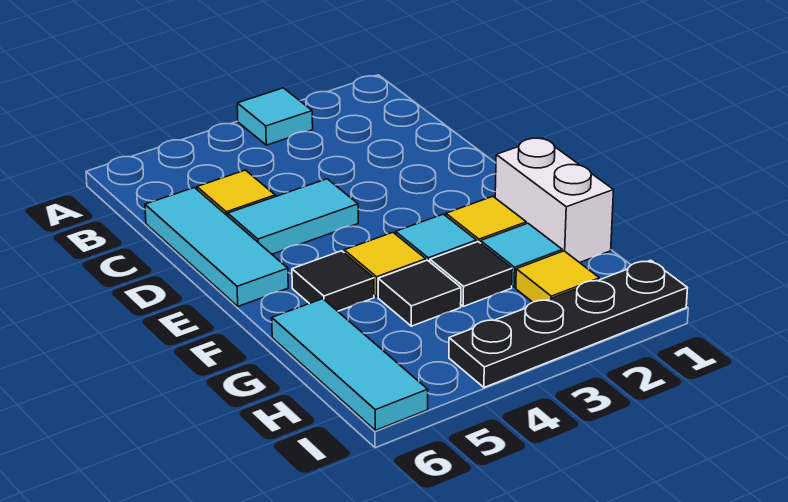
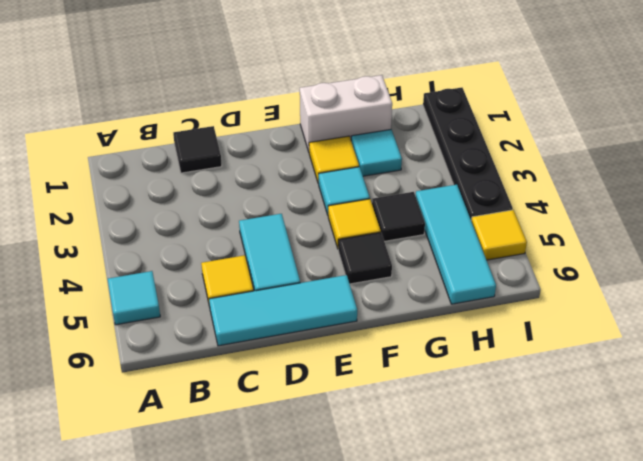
cyan 1x1 tile [237,88,313,145] -> cyan 1x1 tile moved to [108,271,160,325]
black 1x1 tile [430,242,512,306] -> black 1x1 tile moved to [173,126,222,173]
cyan 1x3 tile [272,299,428,430] -> cyan 1x3 tile turned to [416,185,496,304]
yellow 1x1 tile [516,251,599,302] -> yellow 1x1 tile moved to [471,210,527,260]

